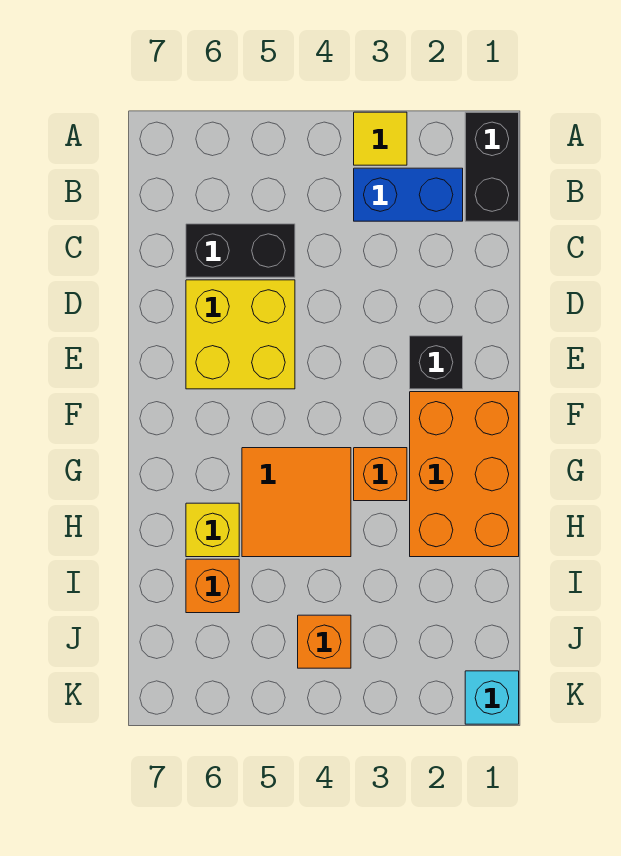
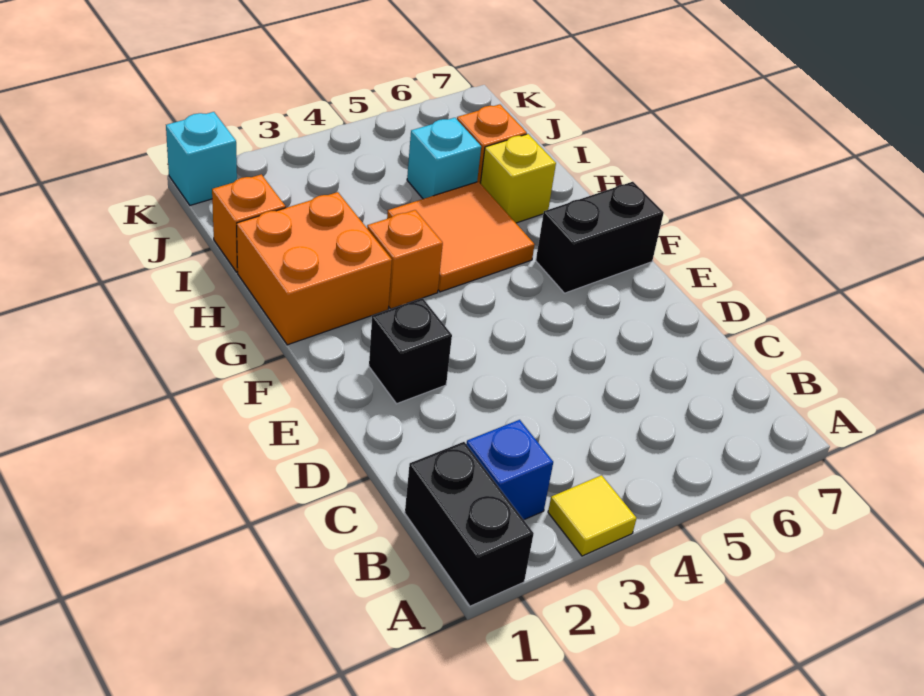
blue 1x2 brick [354,168,463,221] -> blue 1x1 brick [466,420,553,520]
black 1x2 brick [186,224,295,277] -> black 1x2 brick moved to [536,182,664,293]
yellow 2x2 brick [186,280,295,389] -> none
orange 2x3 brick [410,392,519,557] -> orange 2x2 brick [237,192,392,345]
none -> cyan 1x1 brick [407,118,481,199]
orange 1x1 brick [298,615,351,668] -> orange 1x1 brick moved to [212,174,286,272]

